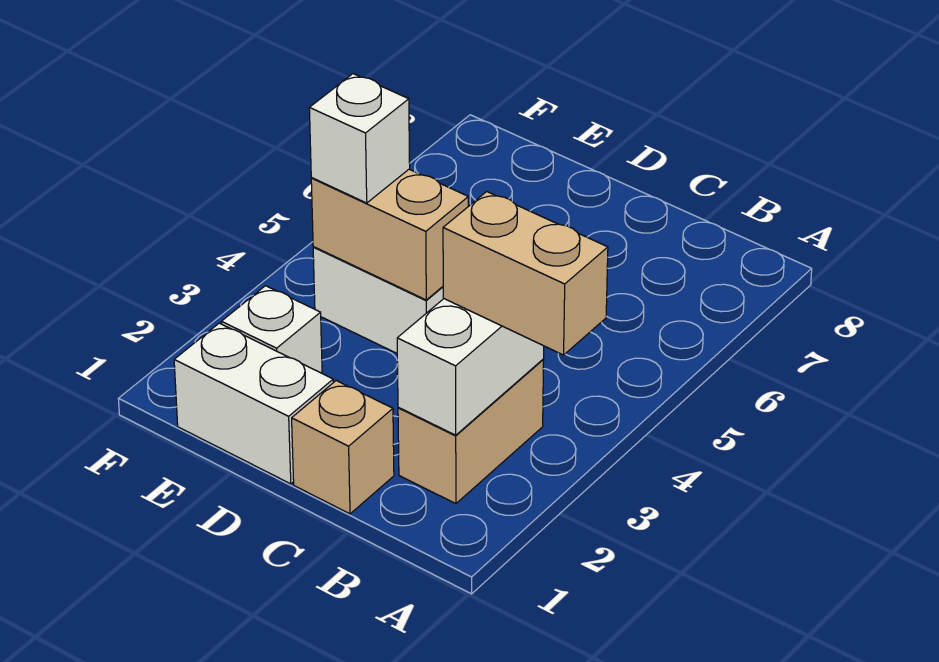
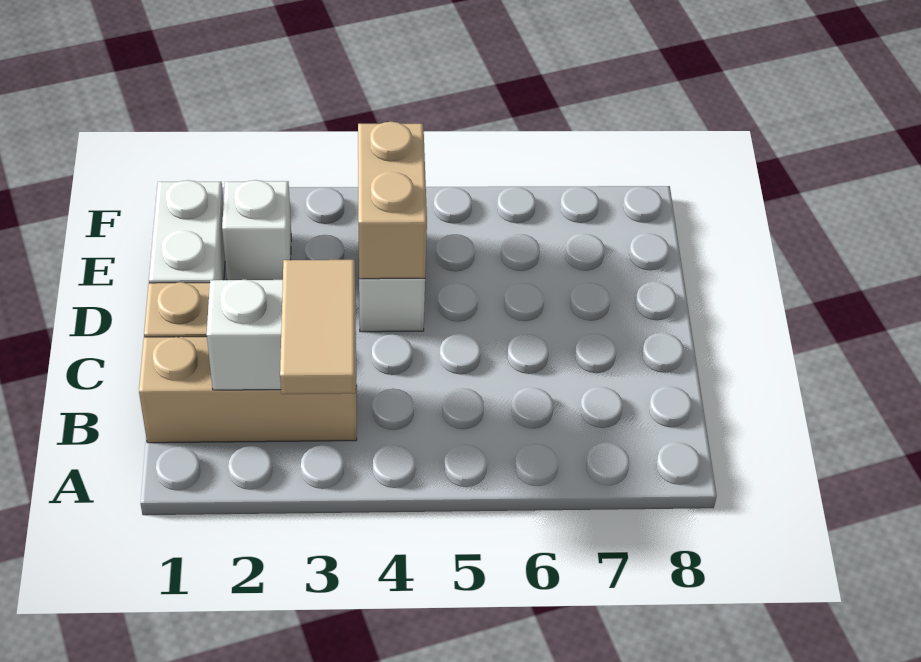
tan 1x2 brick [443,192,608,355] -> tan 1x2 tile [280,260,356,394]
tan 1x2 brick [398,360,544,504] -> tan 1x3 brick [139,337,357,443]
white 1x1 brick [309,74,410,203] -> none

